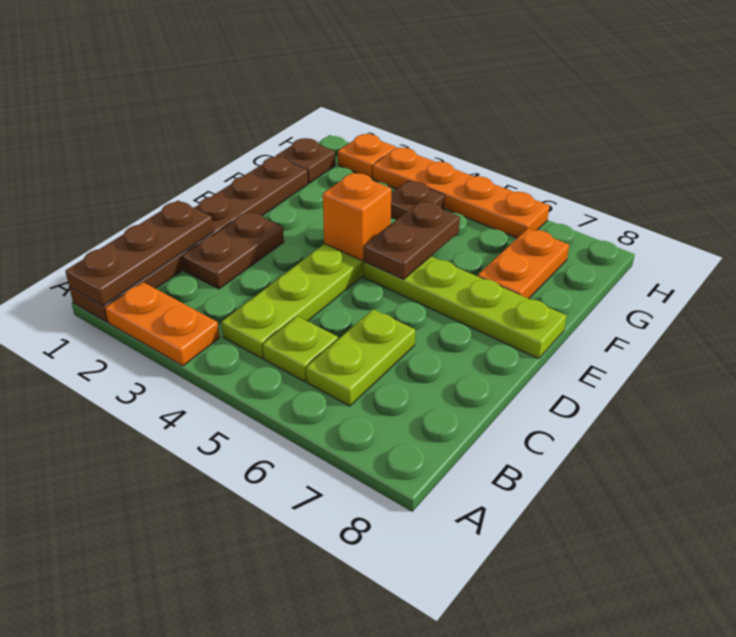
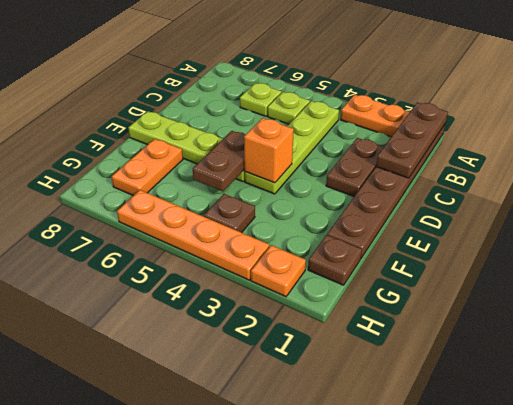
lime 1x2 plate [306,309,415,406] -> lime 1x1 plate [240,83,282,116]

